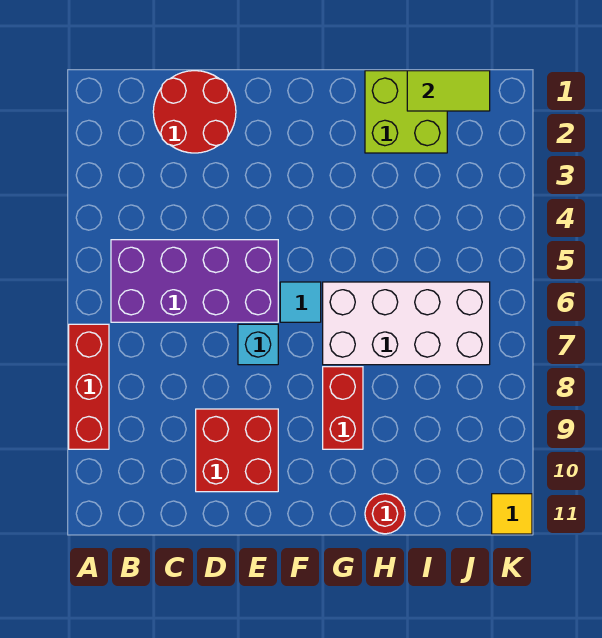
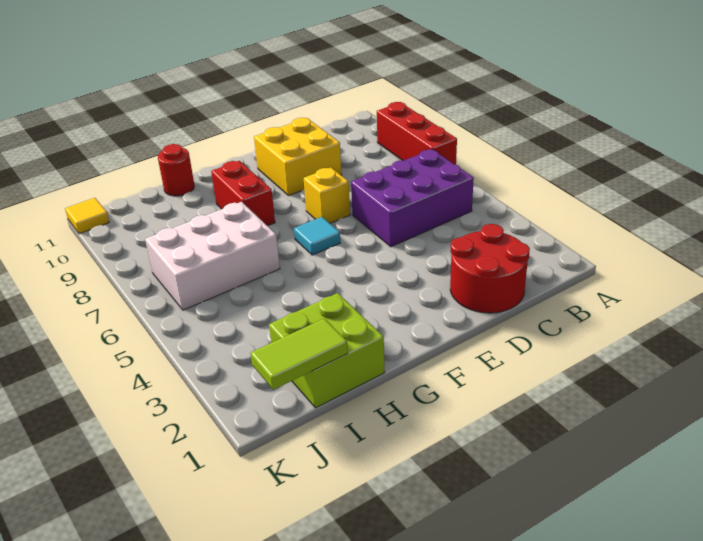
purple 2x4 brick [111,240,278,322] -> purple 2x3 brick [351,150,474,247]
red 2x2 brick [196,409,278,492] -> yellow 2x2 brick [254,118,342,195]
cyan 1x1 brick [238,324,278,365] -> yellow 1x1 brick [304,167,350,223]
white 2x4 brick [323,282,490,365] -> white 2x3 brick [145,202,280,310]

